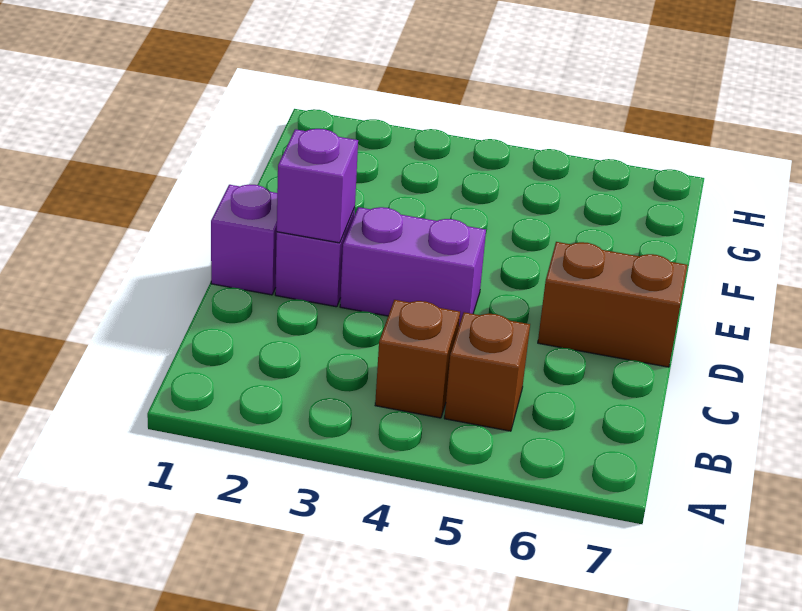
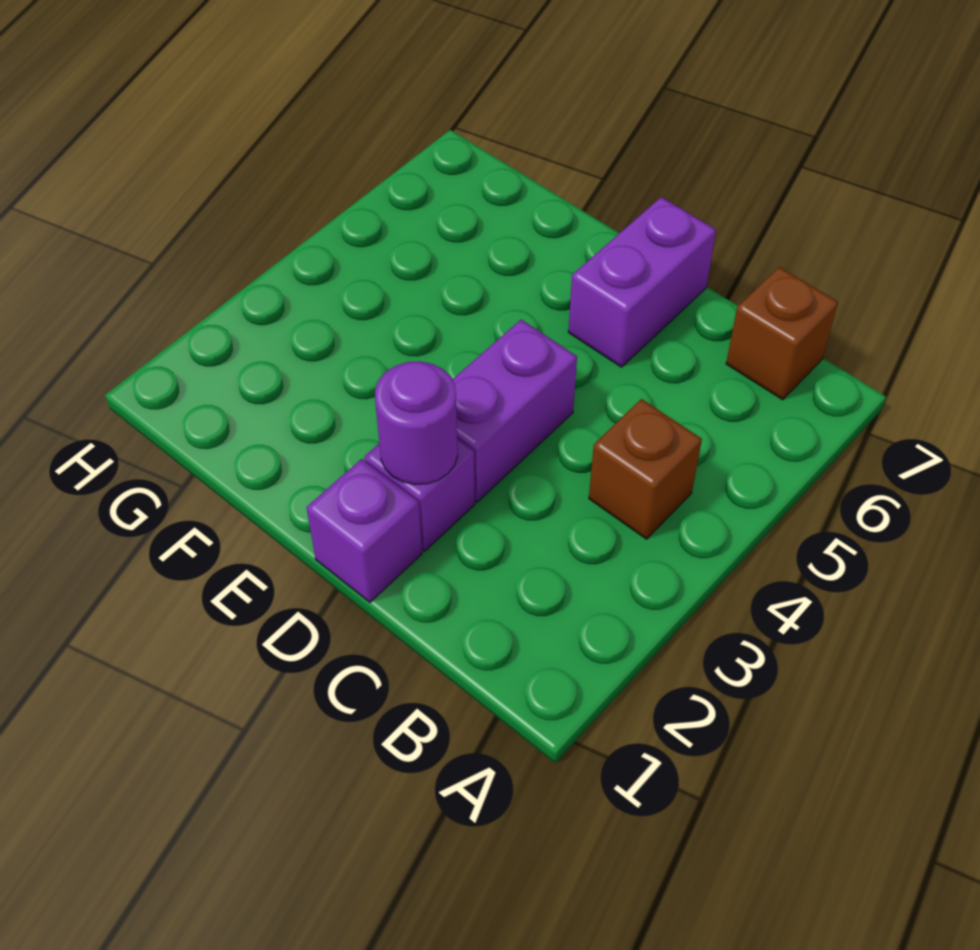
brown 1x1 brick [444,312,530,431] -> brown 1x1 brick moved to [726,267,838,400]
purple 1x1 brick [277,129,358,243] -> purple 1x1 round brick [375,361,458,485]
brown 1x2 brick [538,242,687,367] -> purple 1x2 brick [568,197,716,367]

